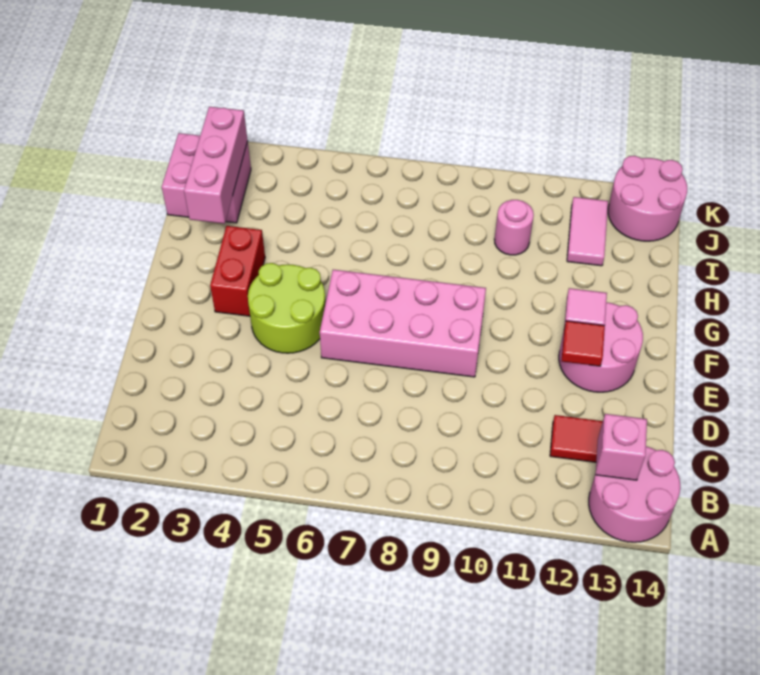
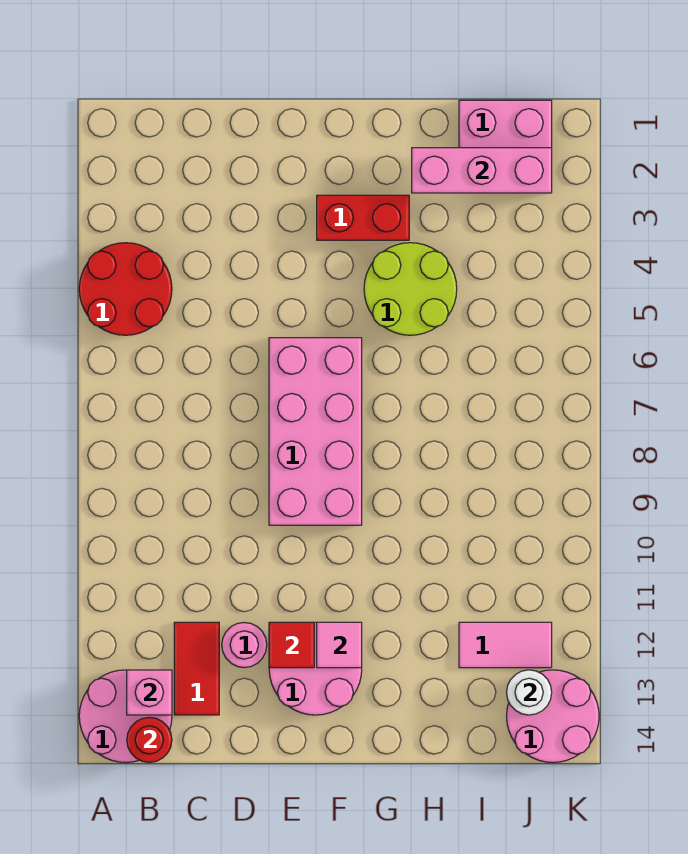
none -> red 2x2 round brick [79,243,172,335]
none -> red 1x1 round brick [127,717,172,763]
lime 2x2 round brick [248,263,325,353] -> lime 2x2 round brick moved to [364,243,457,335]
pink 1x1 round brick [494,200,534,255] -> pink 1x1 round brick moved to [222,622,267,668]
none -> white 1x1 round brick [507,670,552,715]

